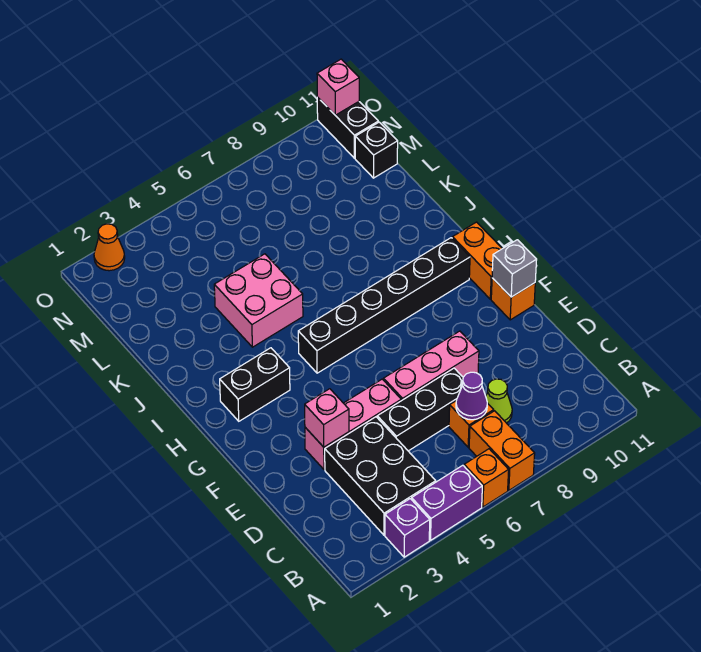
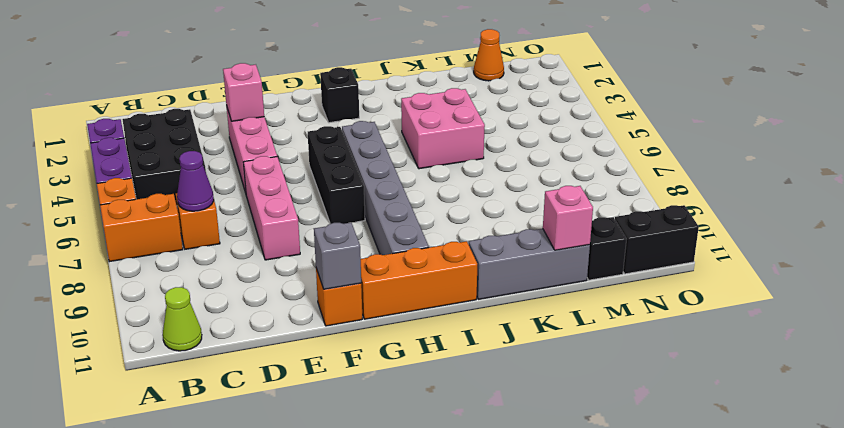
black 2x3 brick [325,417,436,535] -> black 2x3 brick turned to [122,109,206,206]
lime 1x1 cone [486,379,512,423] -> lime 1x1 cone moved to [163,287,202,351]
black 1x3 brick [377,368,463,451] -> black 1x3 brick moved to [308,126,365,224]
orange 1x2 brick [452,222,502,299] -> orange 1x3 brick [361,241,477,319]
black 1x2 brick [220,348,290,421] -> black 1x1 brick [320,67,359,123]
black 1x6 brick [298,238,470,373] -> grey 1x6 brick [342,121,429,255]
none -> grey 1x3 brick [469,228,590,299]
orange 1x1 cone [94,224,125,271] -> orange 1x1 cone moved to [474,29,504,81]
pink 1x1 brick [317,59,359,115] -> pink 1x1 brick moved to [543,186,593,250]

